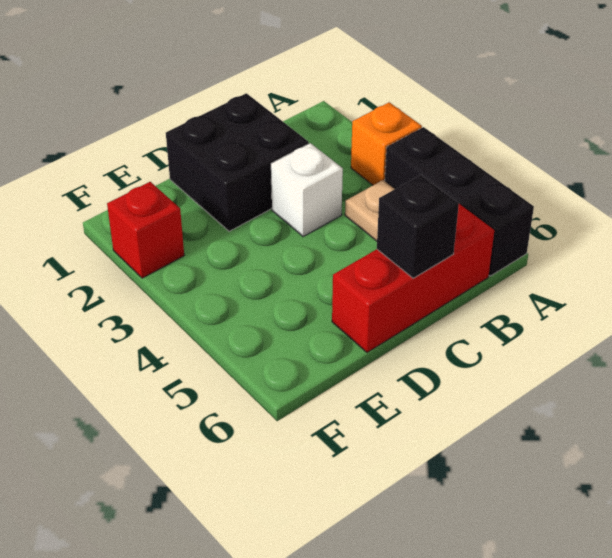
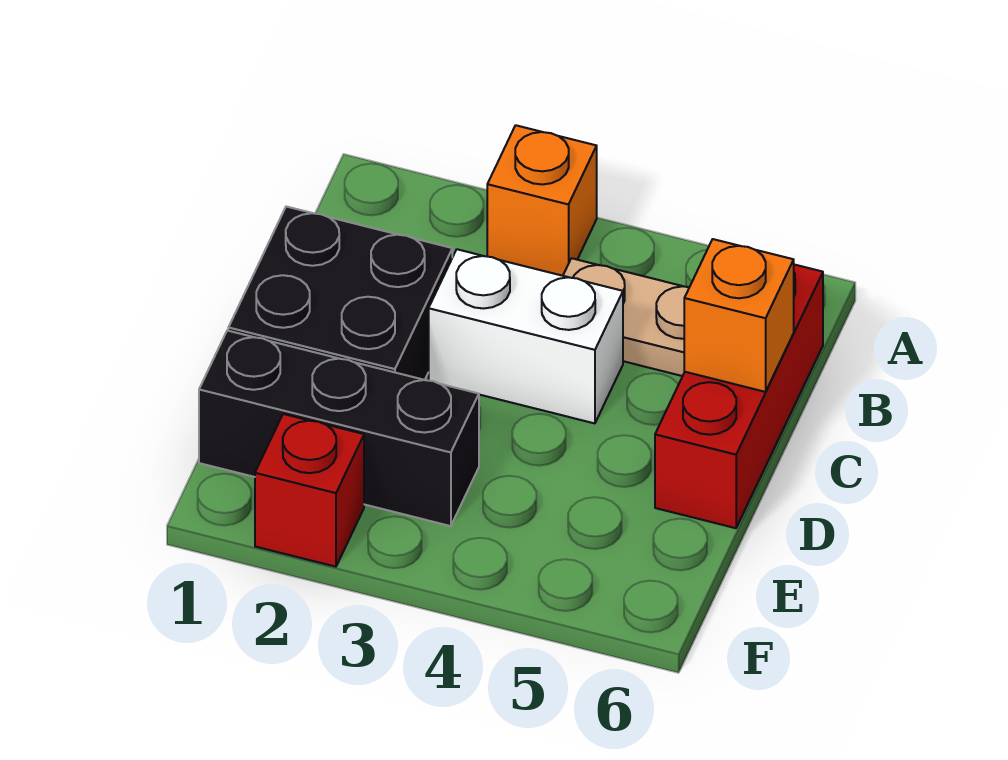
black 1x3 brick [385,127,534,276] -> black 1x3 brick moved to [199,331,479,526]
white 1x1 brick [271,143,343,237] -> white 1x2 brick [429,249,623,423]
black 1x1 brick [377,175,459,278] -> orange 1x1 brick [684,239,794,392]

